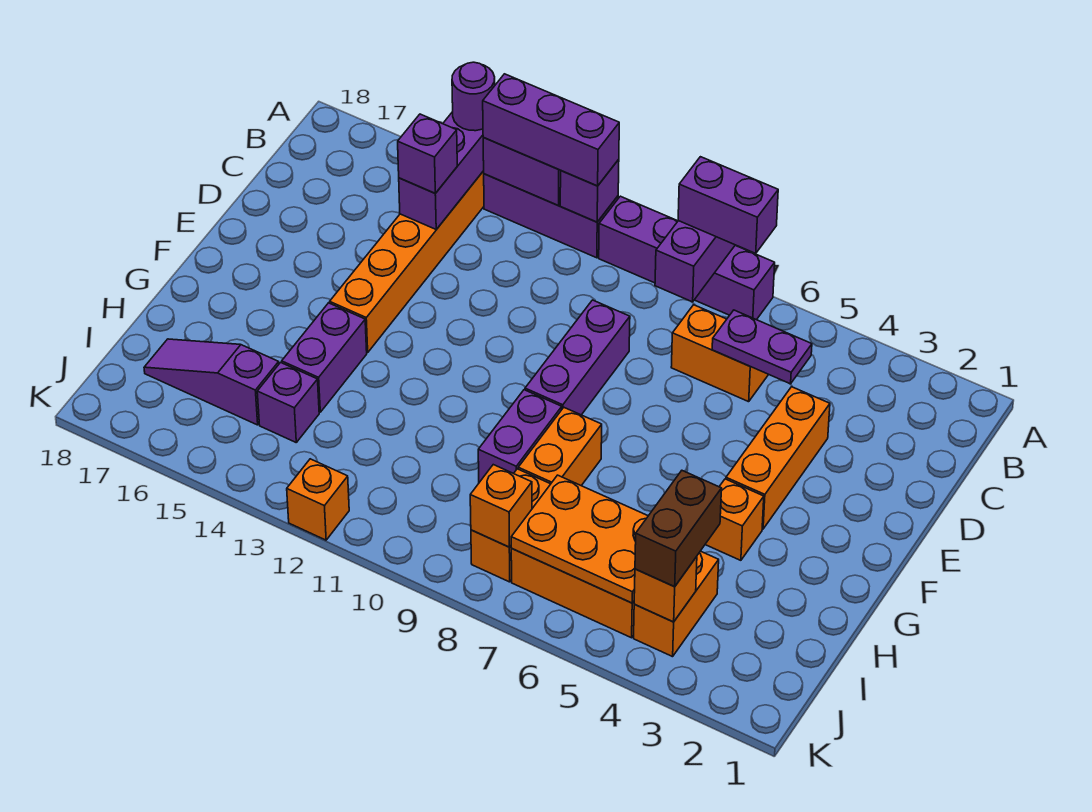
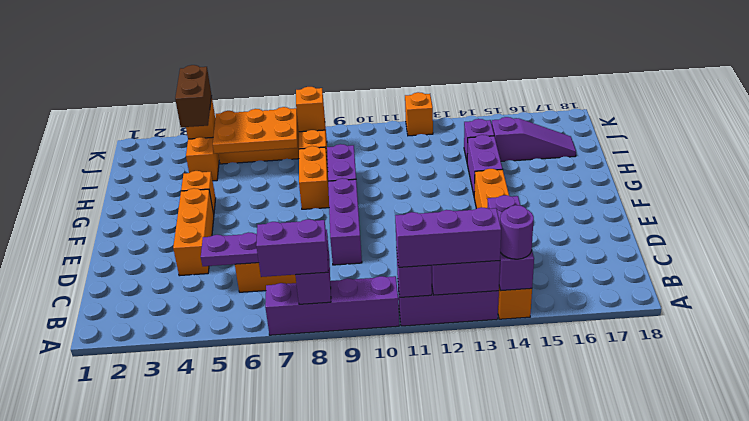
purple 1x1 brick [398,114,457,193] -> none

